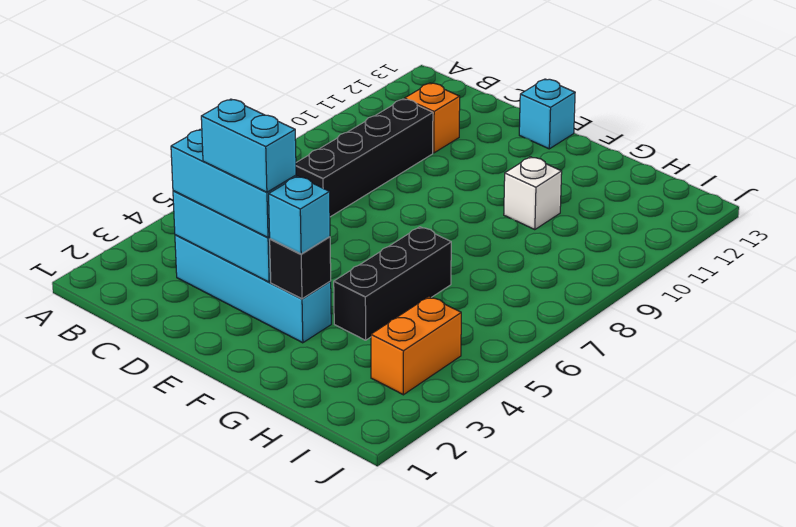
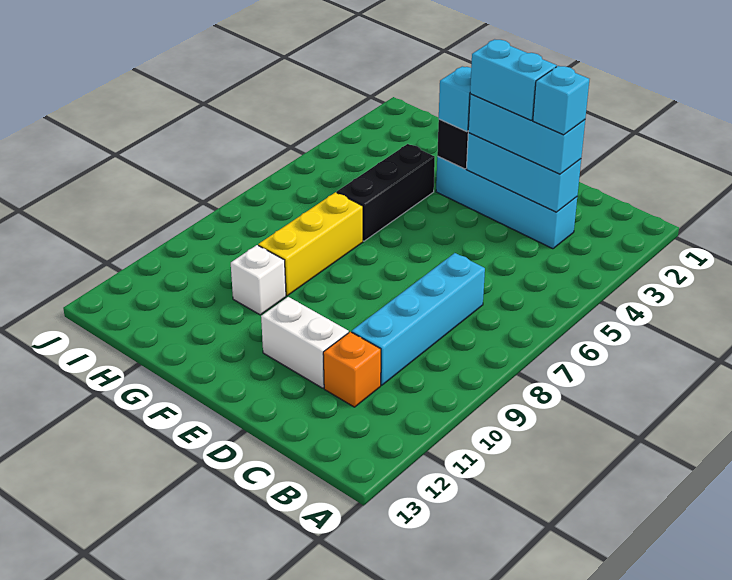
black 1x4 brick [296,99,433,217] -> cyan 1x4 brick [352,253,485,385]
none -> white 1x2 brick [261,297,349,388]
cyan 1x1 brick [519,79,575,149] -> cyan 1x1 brick moved to [533,66,589,135]
none -> yellow 1x3 brick [258,192,363,295]
orange 1x2 brick [371,297,461,395] -> none

